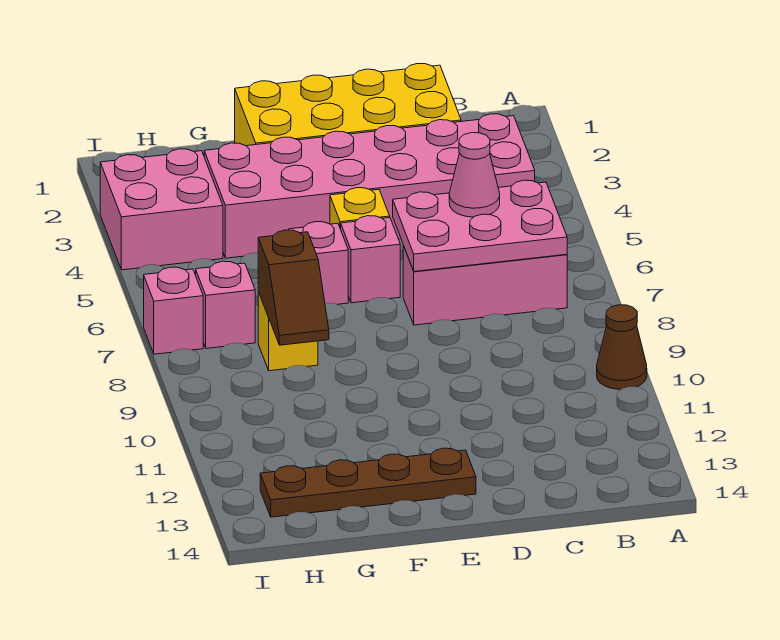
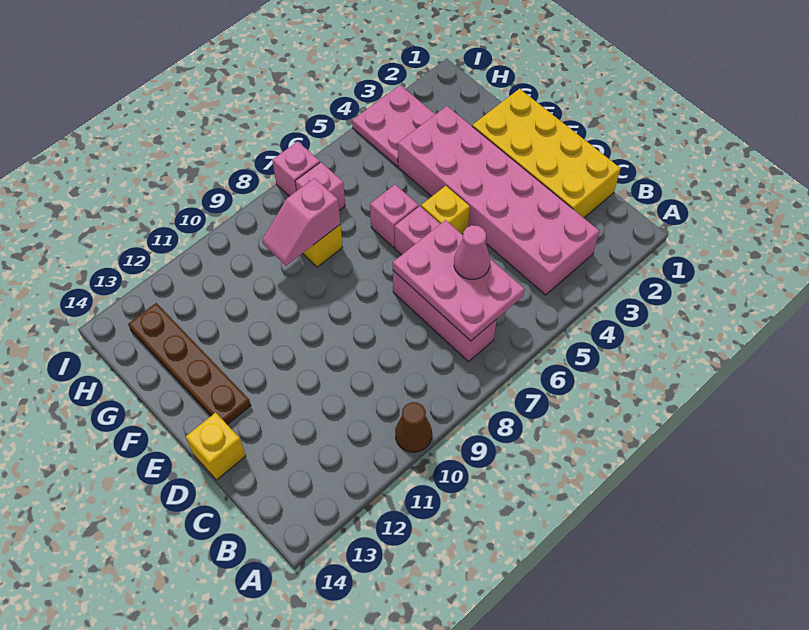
none -> yellow 1x1 brick [186,413,246,480]
brown 1x2 slope [258,230,329,345] -> pink 1x2 slope [262,178,340,266]
pink 2x2 brick [100,149,223,270] -> pink 2x2 plate [352,85,435,166]

